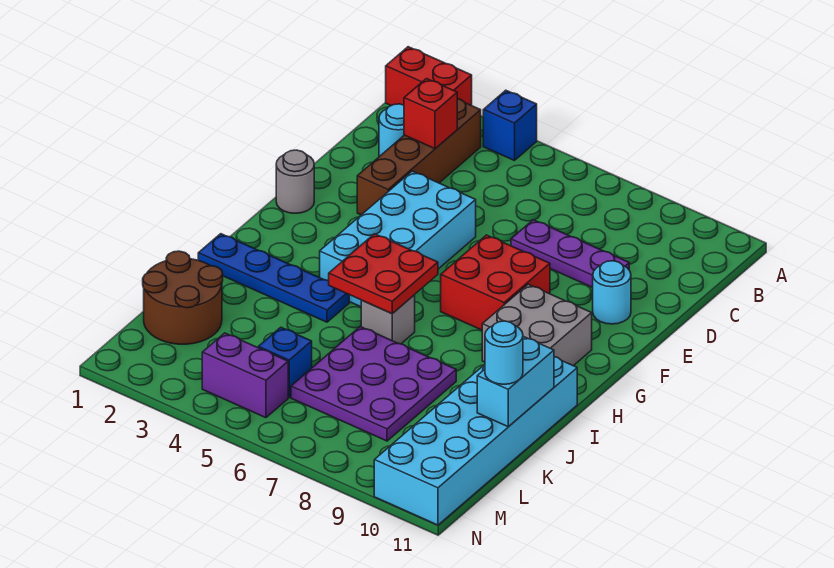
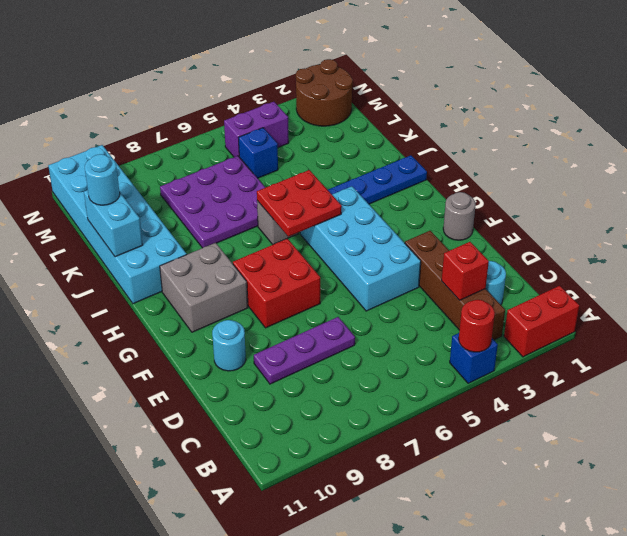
none -> red 1x1 round brick [459,300,495,352]
brown 2x2 round brick [143,251,223,344] -> brown 2x2 round brick moved to [296,59,353,126]

